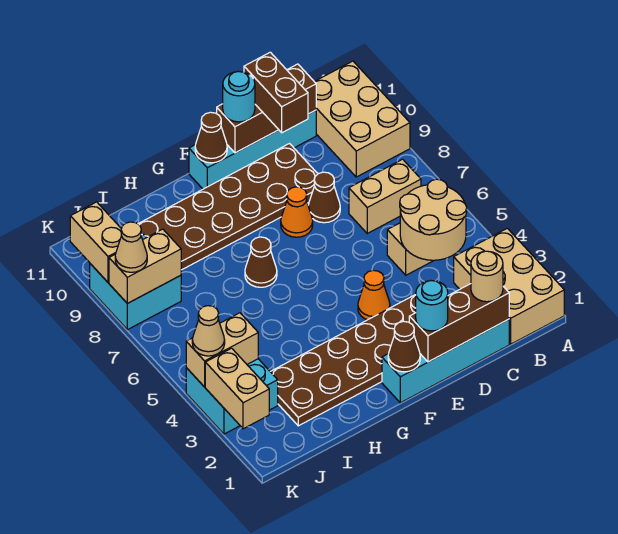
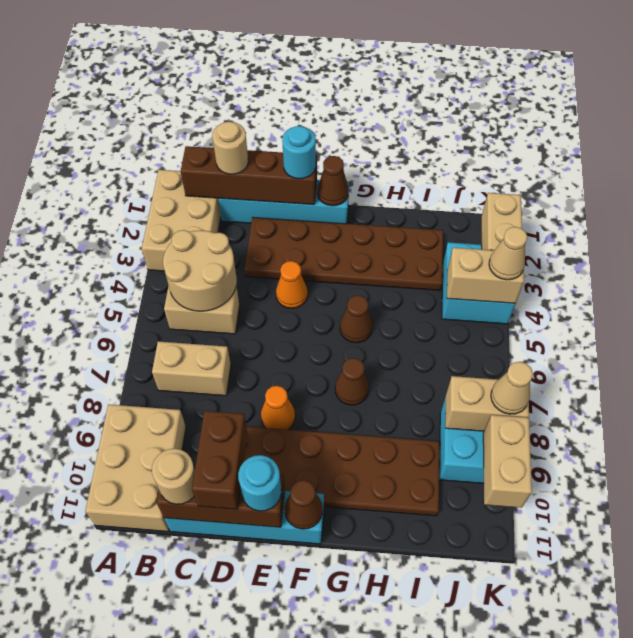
brown 1x3 brick [409,284,509,362] -> brown 1x4 brick [181,146,317,205]
none -> tan 1x1 round brick [152,449,195,504]
brown 1x1 cone [308,172,340,223] -> brown 1x1 cone moved to [340,295,372,343]

